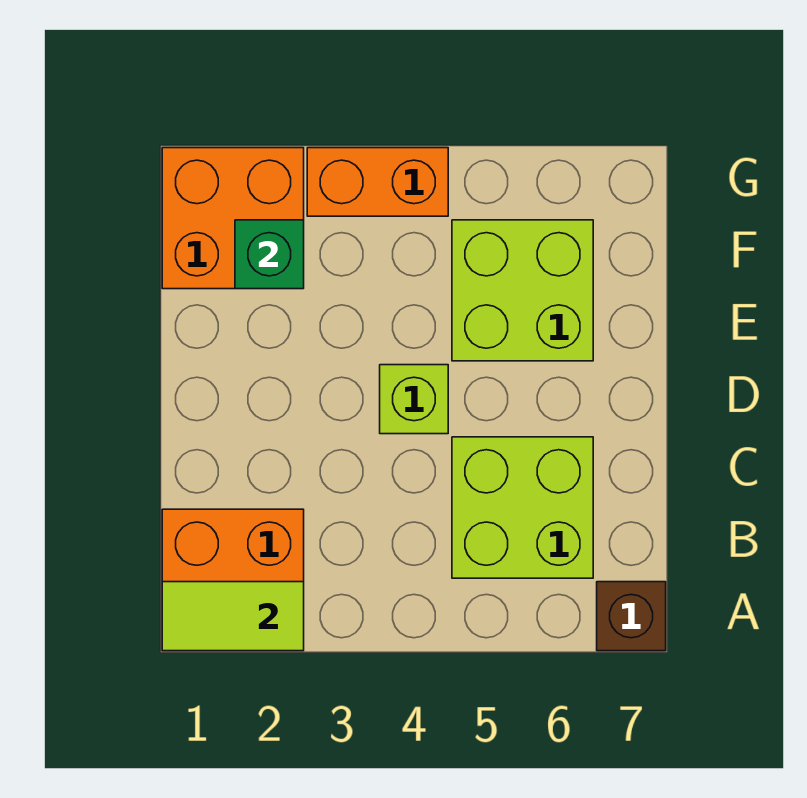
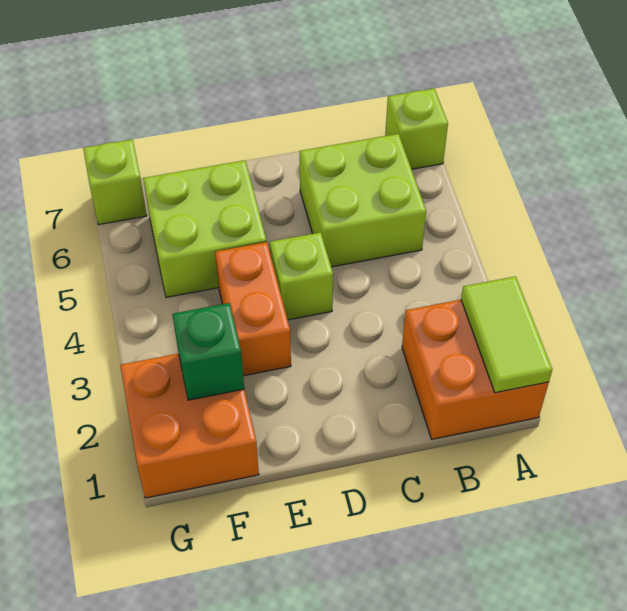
brown 1x1 brick [597,582,666,651] -> lime 1x1 brick [385,89,448,169]
orange 1x2 brick [307,148,448,216] -> orange 1x2 brick moved to [215,242,291,376]
none -> lime 1x1 brick [83,140,147,225]

